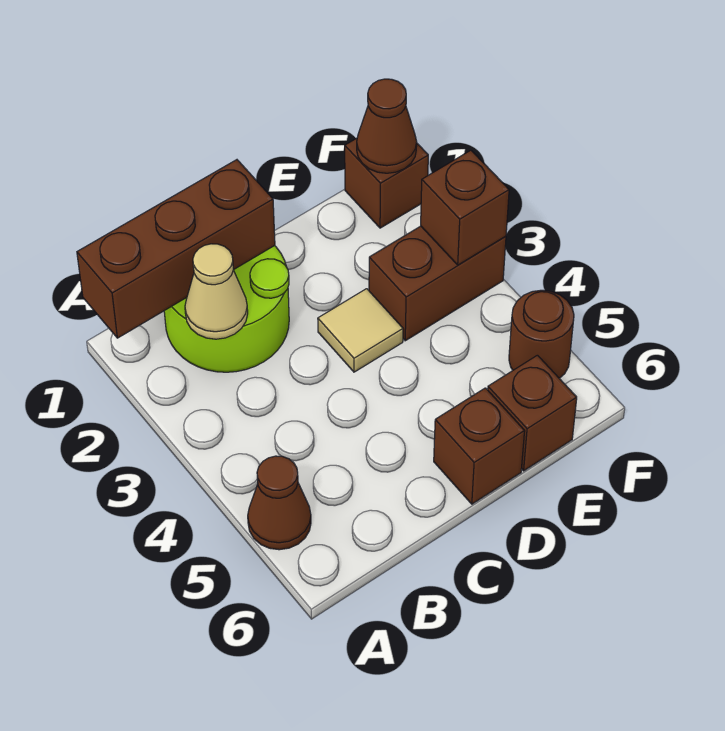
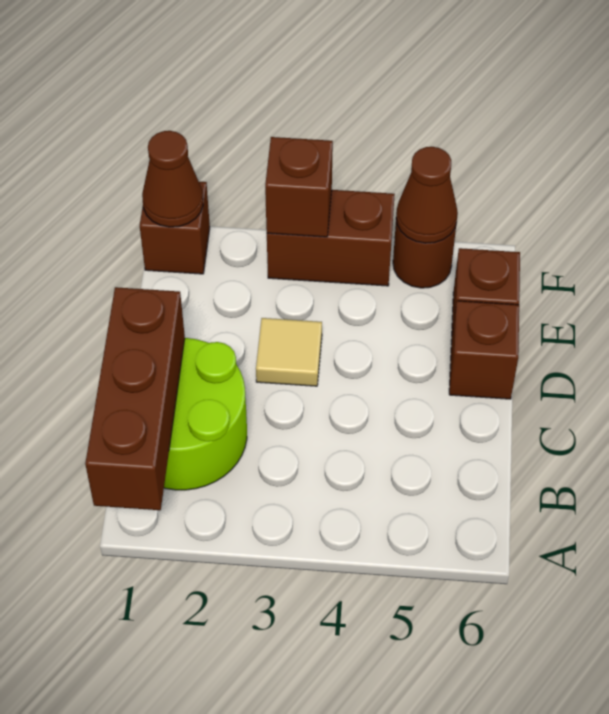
brown 1x1 cone [248,456,311,550] -> brown 1x1 cone moved to [396,147,458,243]
tan 1x1 cone [185,244,248,339] -> none
brown 1x2 brick [369,226,506,341] -> brown 1x2 brick turned to [267,190,395,286]

